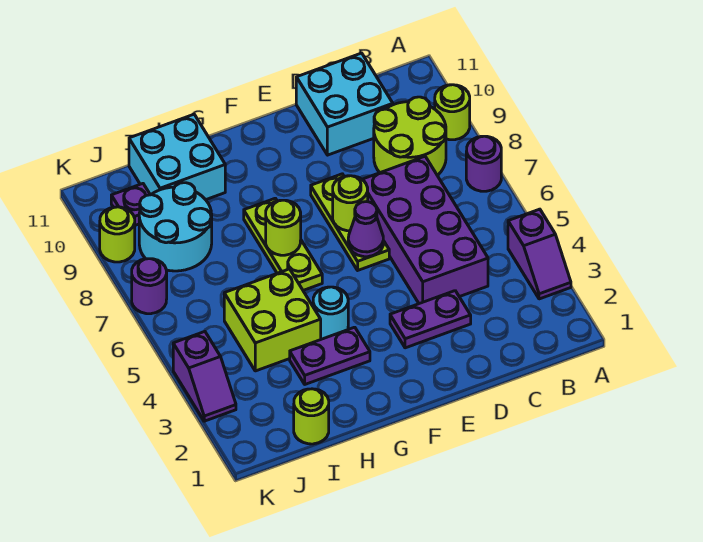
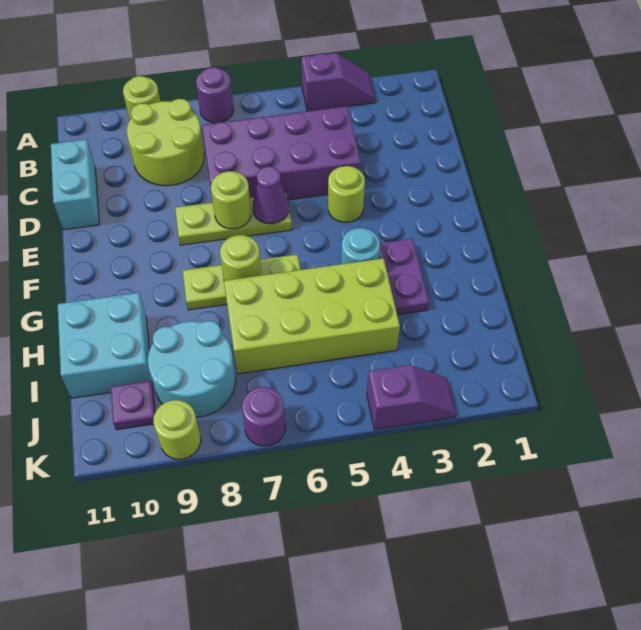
cyan 2x2 brick [296,53,393,155] -> cyan 1x2 brick [51,139,99,230]
purple 1x2 plate [390,291,471,348] -> none
lime 2x2 brick [224,269,321,371] -> lime 2x4 brick [224,258,400,374]
lime 1x1 round brick [294,389,329,444] -> lime 1x1 round brick moved to [328,166,365,222]

